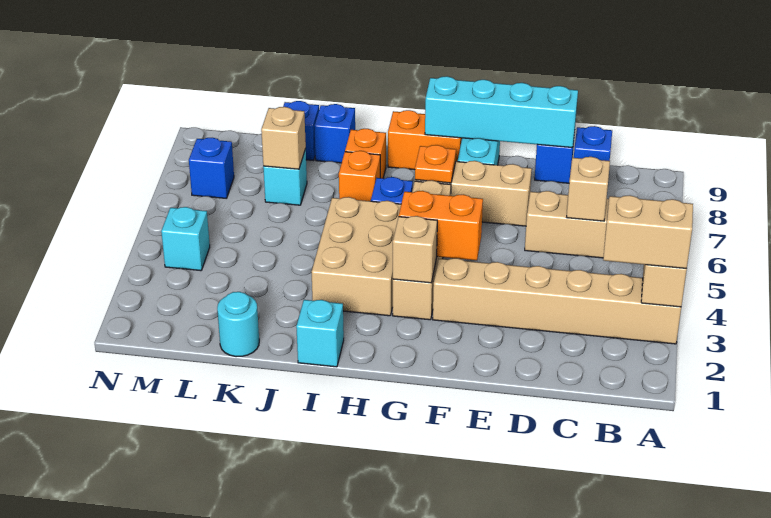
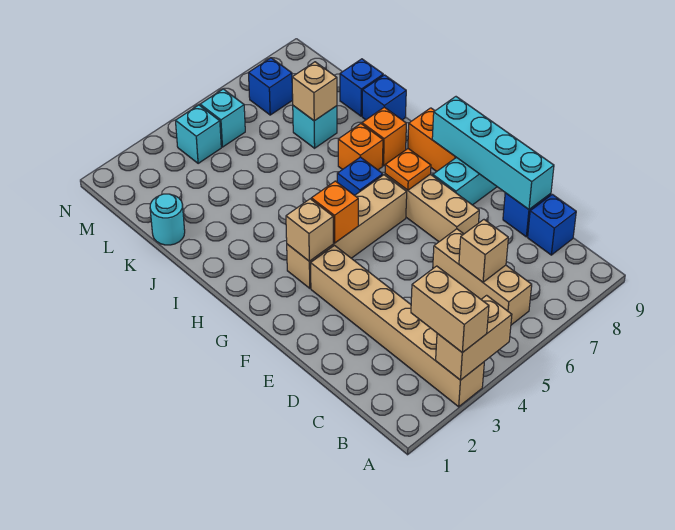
orange 1x2 brick [399,191,483,260] -> orange 1x1 brick [311,181,358,243]
tan 2x3 brick [312,197,401,316] -> none
cyan 1x1 brick [296,300,344,367] -> cyan 1x1 brick moved to [200,89,245,147]

